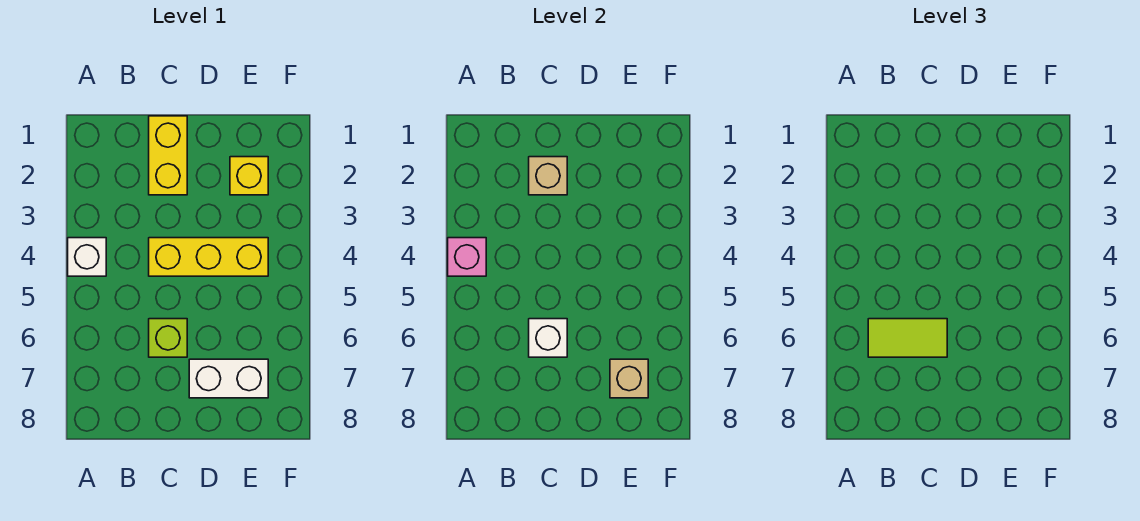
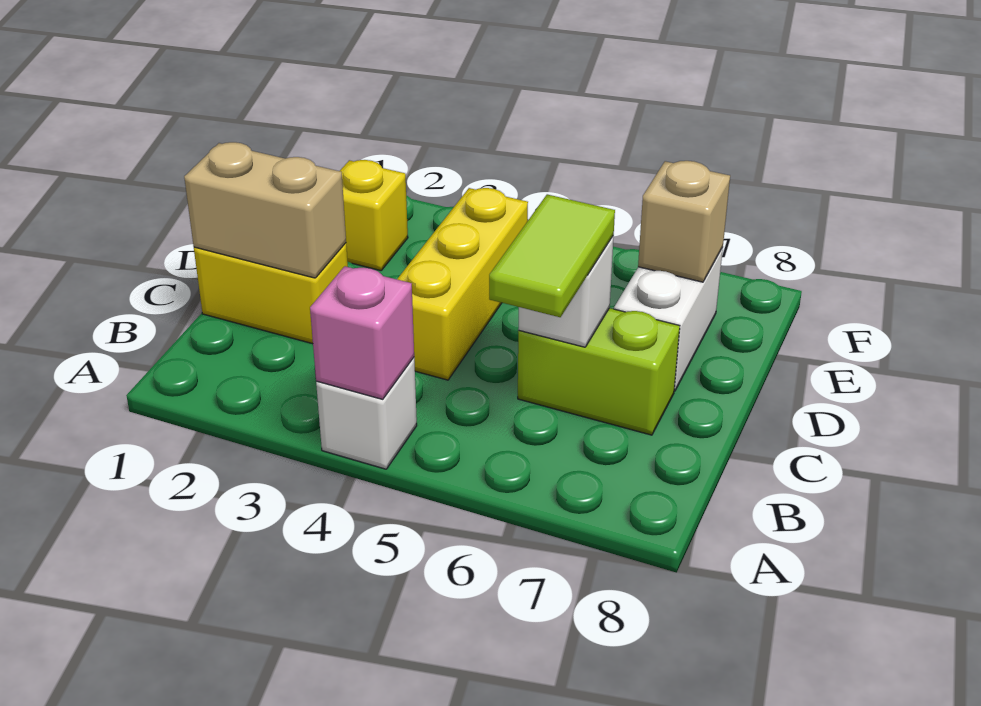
tan 1x1 brick [529,157,567,195] -> tan 1x2 brick [184,142,346,278]
lime 1x1 brick [149,319,187,357] -> lime 1x2 brick [518,308,680,435]

